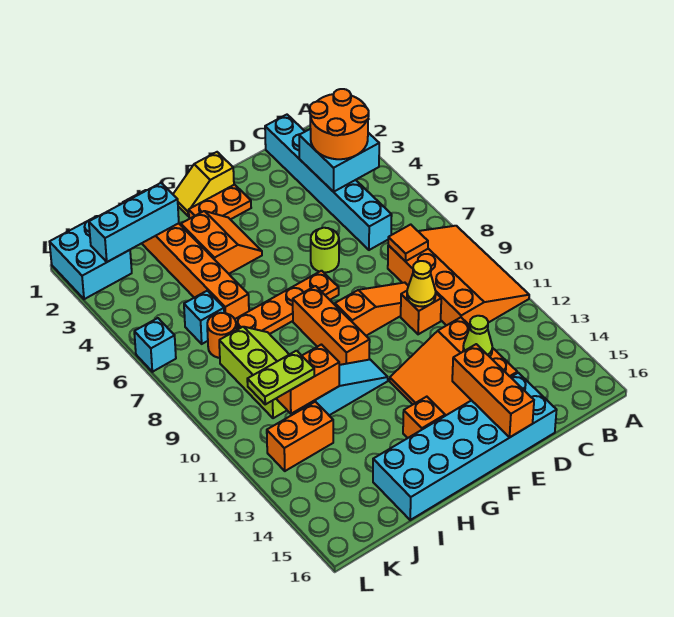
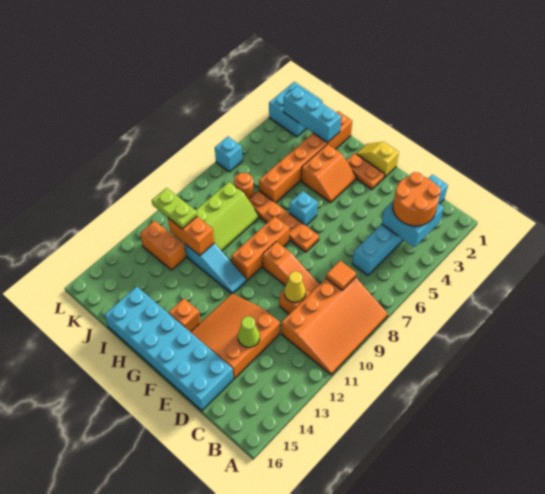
lime 1x1 round brick [311,228,339,272] -> none
orange 1x3 brick [452,344,534,437] -> none
cyan 1x1 brick [184,291,224,344] -> cyan 1x1 brick moved to [289,191,318,226]

